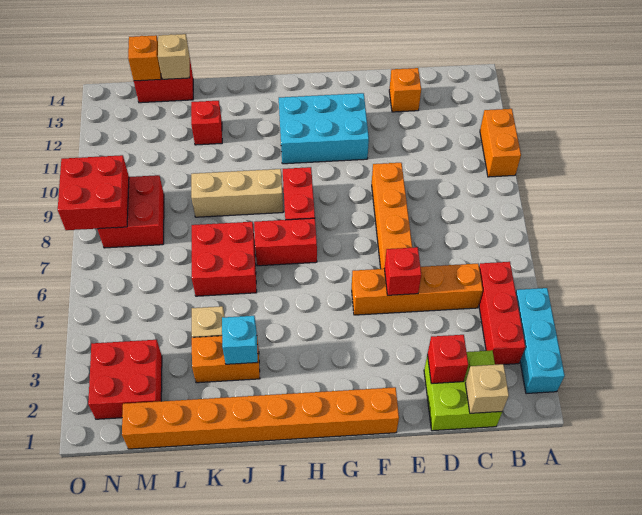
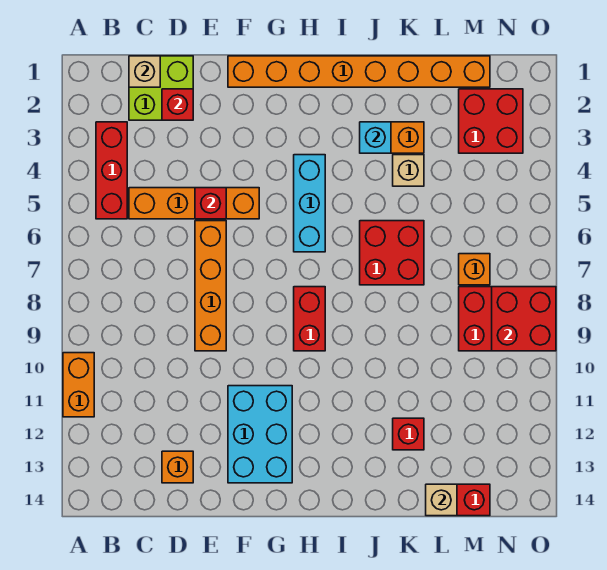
cyan 1x3 brick [516,288,565,394] -> cyan 1x3 brick moved to [294,155,325,252]
cyan 2x3 brick [279,93,369,164] -> cyan 2x3 brick turned to [228,386,292,483]
red 1x2 brick [254,218,317,266] -> none
tan 1x3 brick [191,169,283,217] -> none
orange 1x1 brick [128,35,161,81] -> orange 1x1 brick moved to [459,254,490,285]

